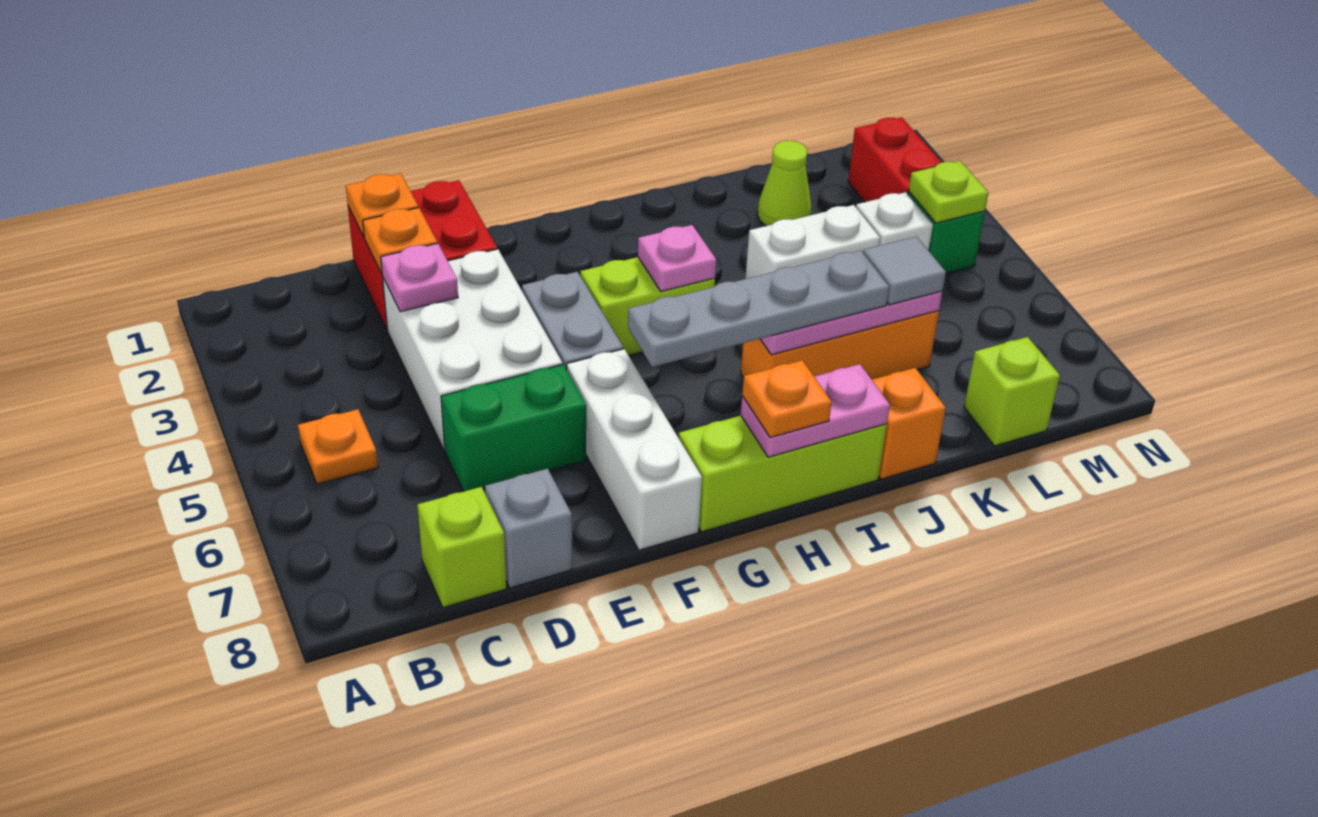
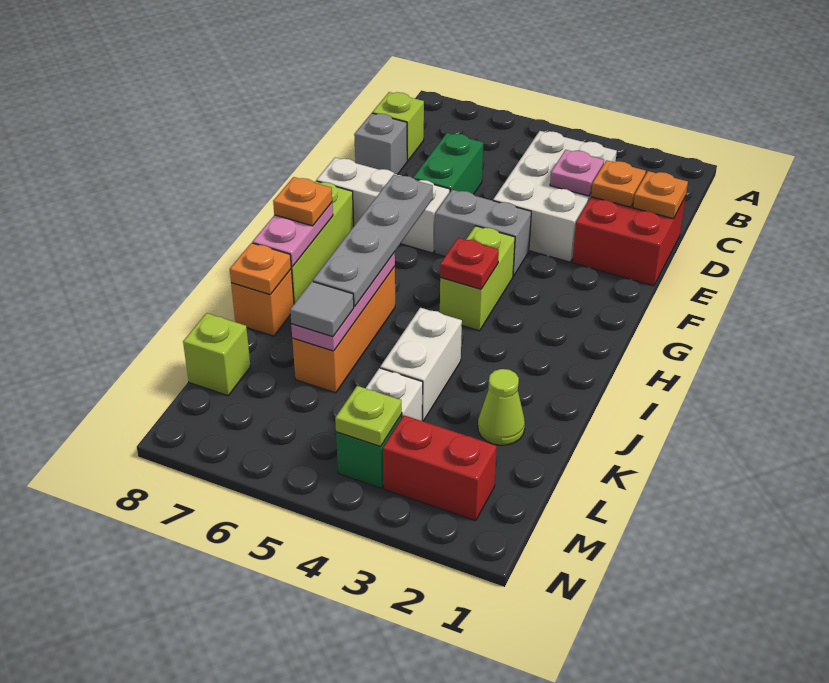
orange 1x1 plate [298,409,378,484] -> orange 1x1 plate moved to [230,243,291,295]
white 2x3 brick [383,249,562,450] -> white 2x3 brick turned to [493,131,617,262]
pink 1x1 plate [638,225,716,291] -> red 1x1 plate [440,238,499,289]

